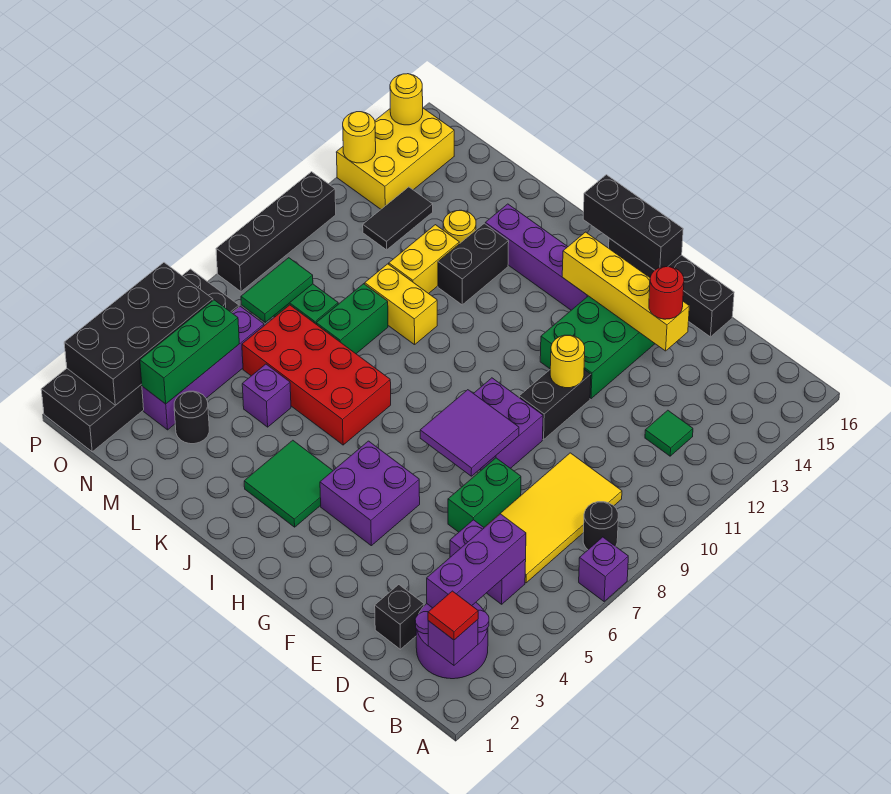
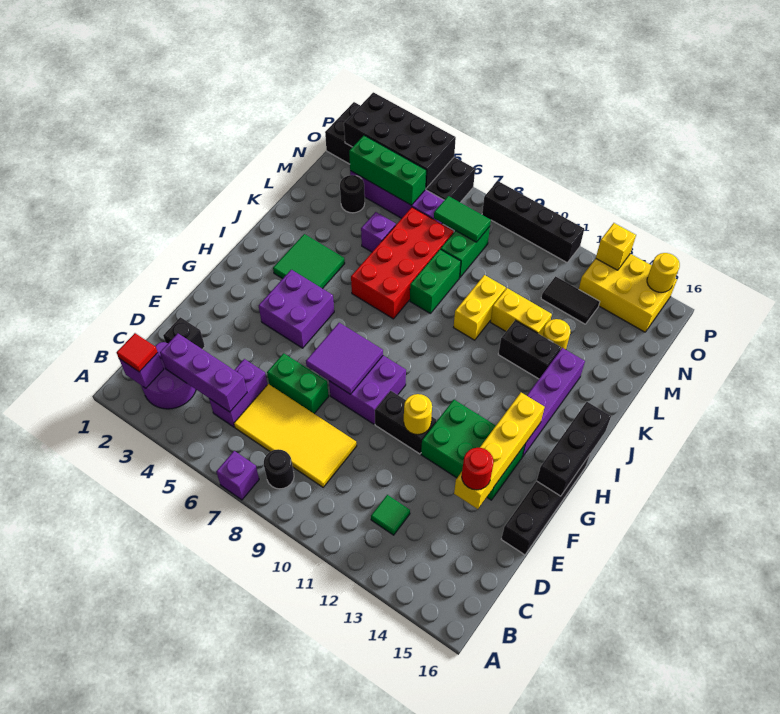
green 1x2 brick [316,284,388,354] -> green 1x2 brick turned to [410,249,461,313]
yellow 1x1 round brick [343,112,376,163] -> yellow 1x1 brick [596,223,636,270]

